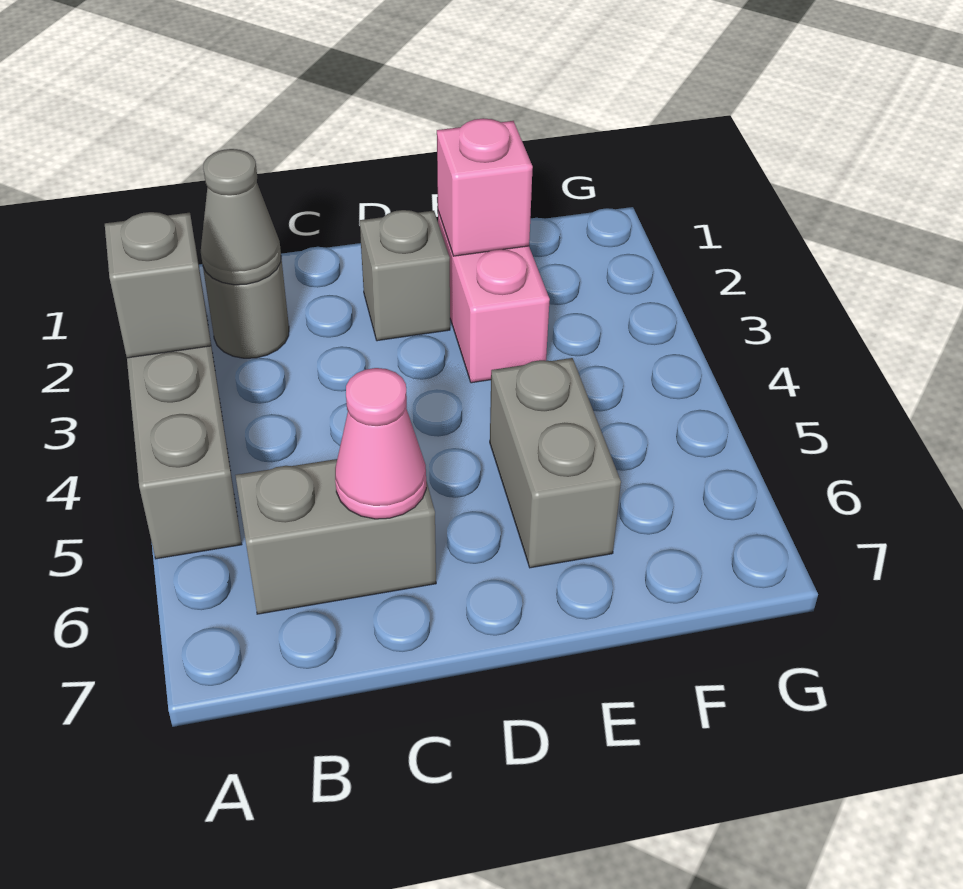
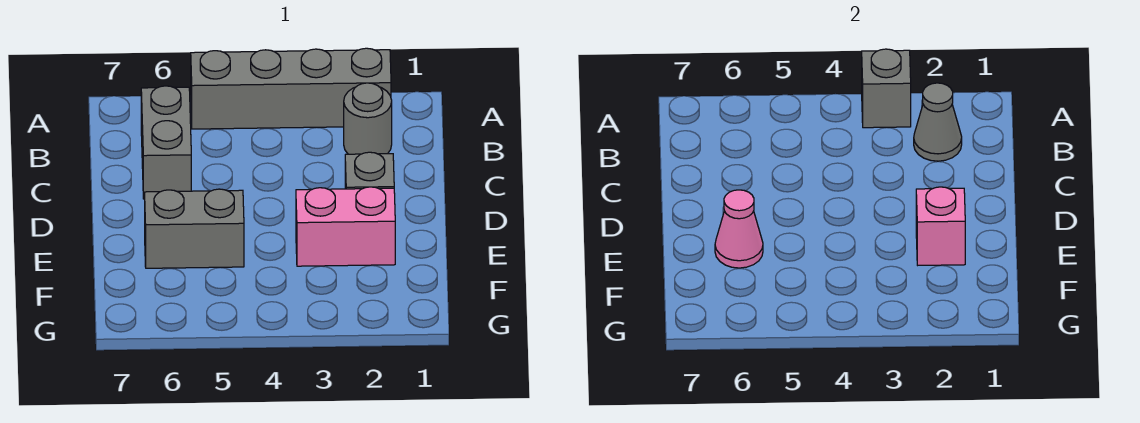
pink 1x1 cone [335,368,426,519] -> pink 1x1 cone moved to [715,190,763,268]

